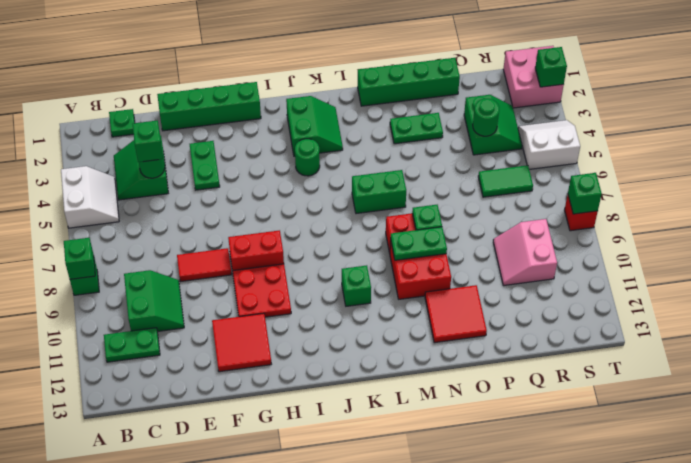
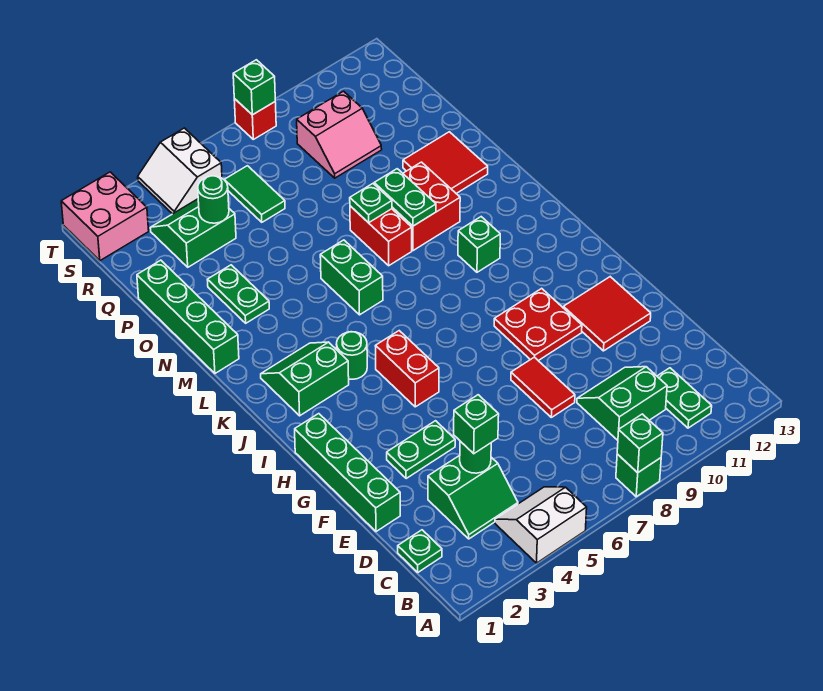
red 1x2 brick [228,230,284,271] -> red 1x2 brick moved to [376,331,439,407]
green 1x1 brick [535,47,567,87] -> none

